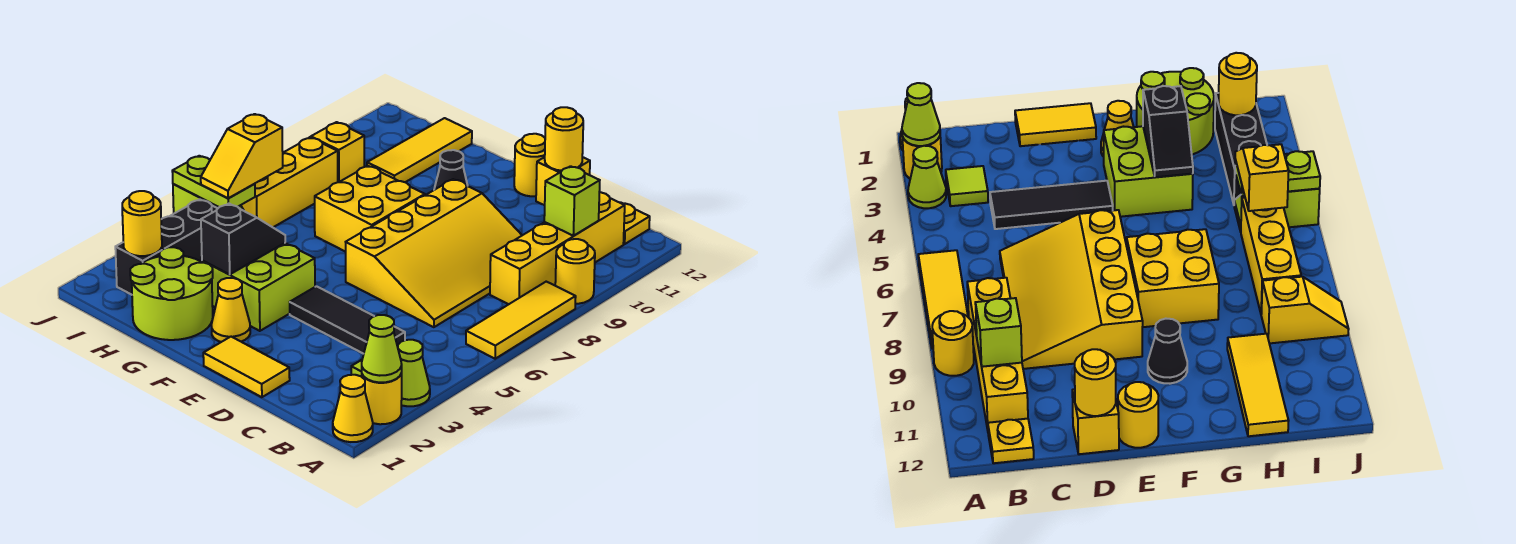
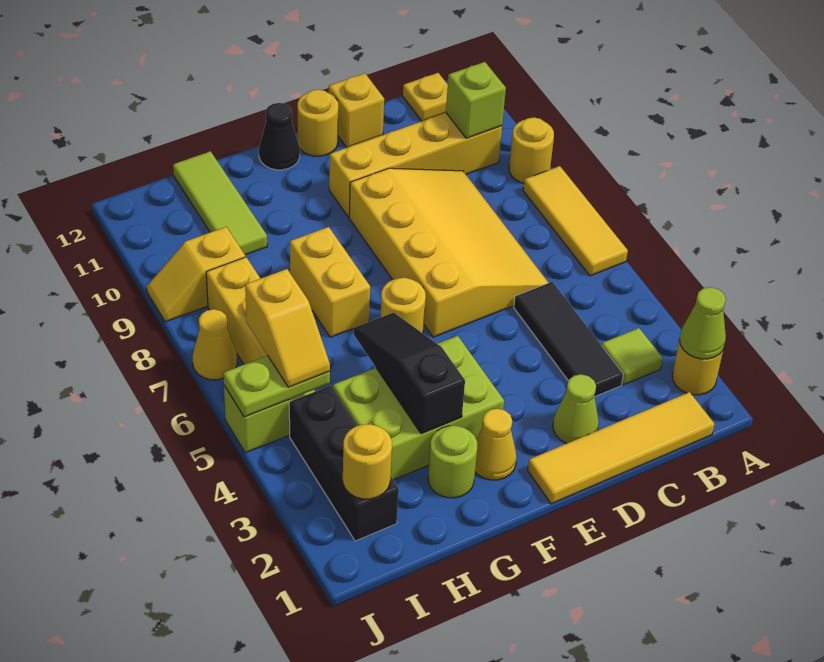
yellow 1x1 cone [333,375,373,442] -> yellow 1x1 cone moved to [193,309,237,380]
lime 1x1 cone [398,340,430,406] -> lime 1x1 cone moved to [553,374,599,444]
yellow 1x4 brick [490,192,625,304] -> yellow 1x4 brick turned to [329,113,502,217]
black 1x3 tile [290,286,405,354] -> black 1x3 tile turned to [514,282,623,397]
yellow 1x2 tile [203,337,290,397] -> yellow 1x4 tile [528,392,714,504]
yellow 1x1 round brick [545,107,583,171] -> yellow 1x1 round brick moved to [380,278,426,333]
lime 2x2 brick [202,243,315,331] -> lime 2x3 brick [333,336,504,480]
yellow 2x2 brick [315,166,425,252] -> yellow 1x2 brick [290,227,370,337]
black 1x1 cone [434,150,468,190] -> black 1x1 cone moved to [259,103,300,170]
lime 2x2 round brick [130,247,213,340] -> lime 1x1 round brick [428,426,477,498]
black 1x2 slope [201,204,285,275] -> black 1x3 slope [354,312,465,434]
yellow 1x3 tile [367,118,472,182] -> lime 1x3 tile [173,151,267,255]

